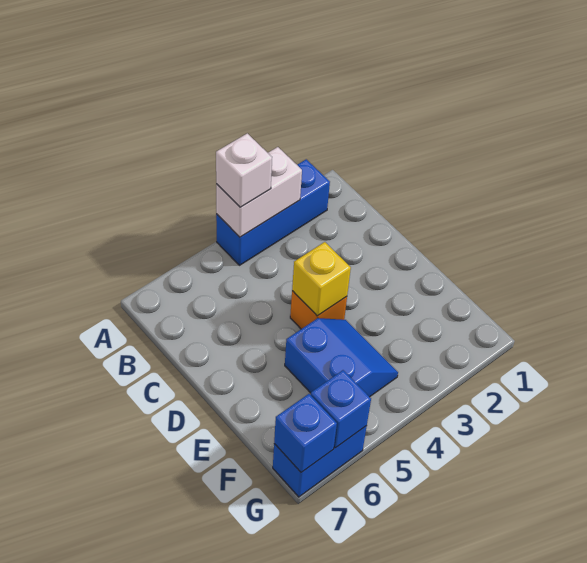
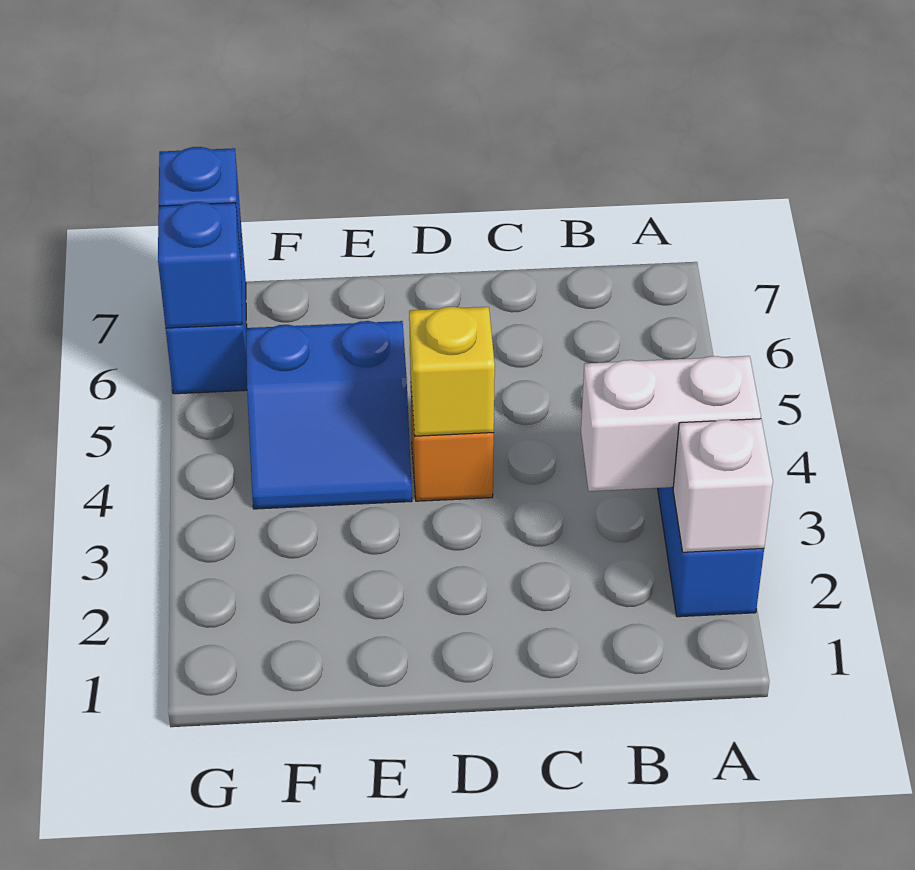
white 1x2 brick [216,147,302,237] -> white 1x2 brick turned to [581,356,761,491]
white 1x1 brick [216,133,272,207] -> white 1x1 brick moved to [673,419,773,552]

